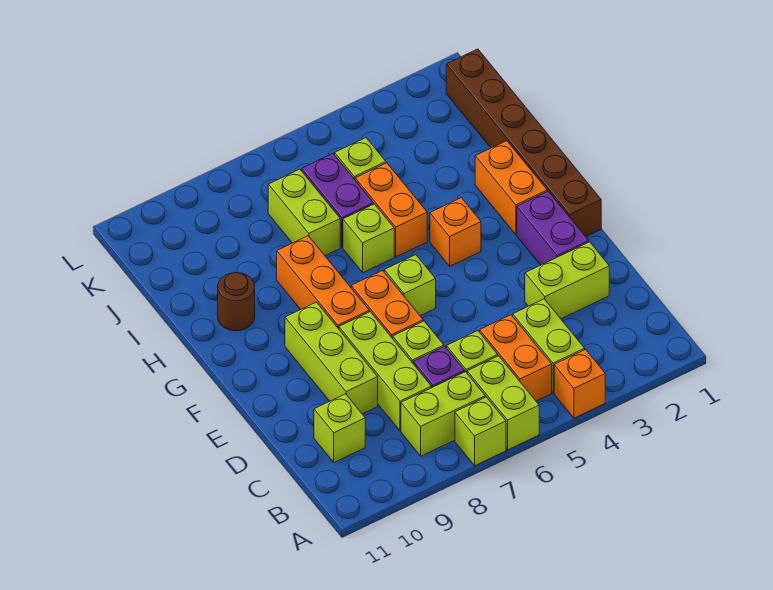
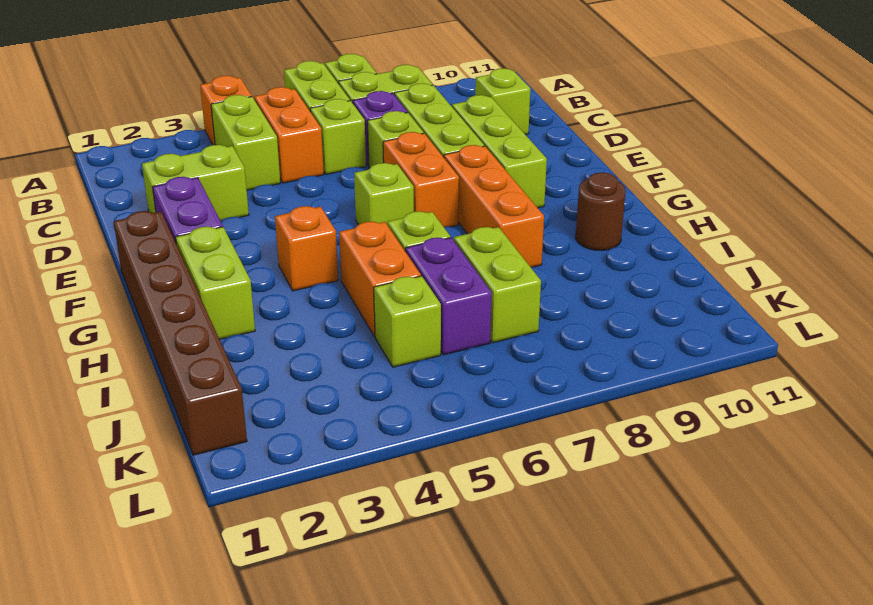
orange 1x2 brick [475,141,547,235] -> lime 1x2 brick [176,227,255,339]

